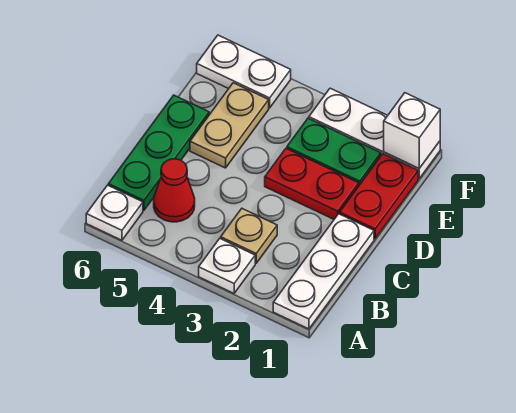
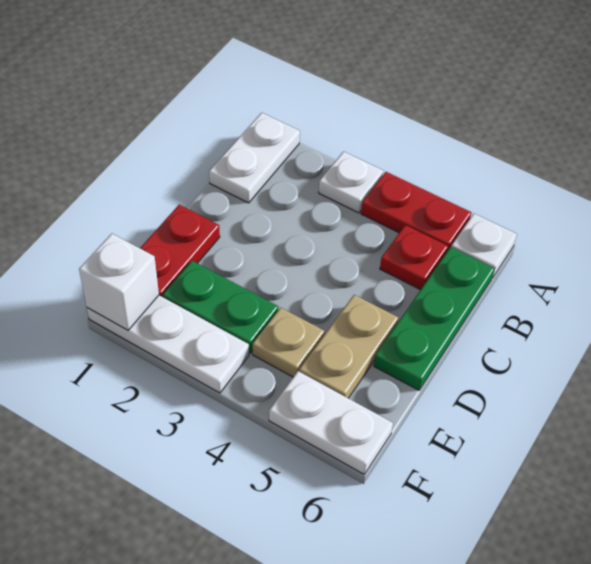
white 1x3 plate [273,214,374,329] -> white 1x2 plate [209,113,300,203]
tan 1x1 plate [221,209,277,263] -> tan 1x1 plate moved to [253,308,324,377]
red 1x1 cone [154,159,195,222] -> red 1x1 plate [380,225,448,290]
red 1x2 plate [265,148,359,219] -> red 1x2 plate moved to [361,172,471,251]

